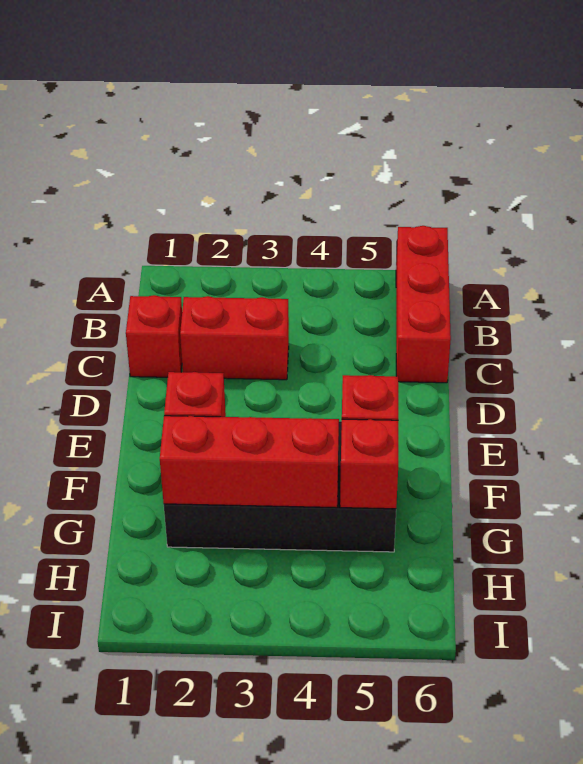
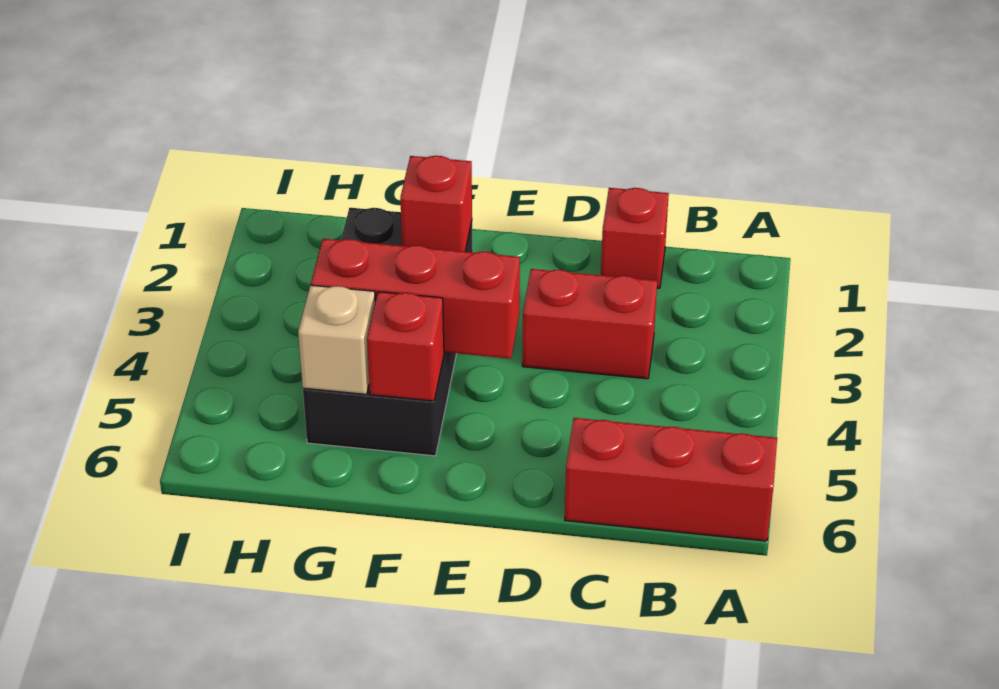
red 1x2 brick [180,296,289,380] -> red 1x2 brick turned to [522,269,657,379]
red 1x3 brick [160,416,339,508] -> red 1x3 brick turned to [311,239,520,359]
red 1x1 brick [340,419,398,509] -> tan 1x1 brick [298,285,375,394]

